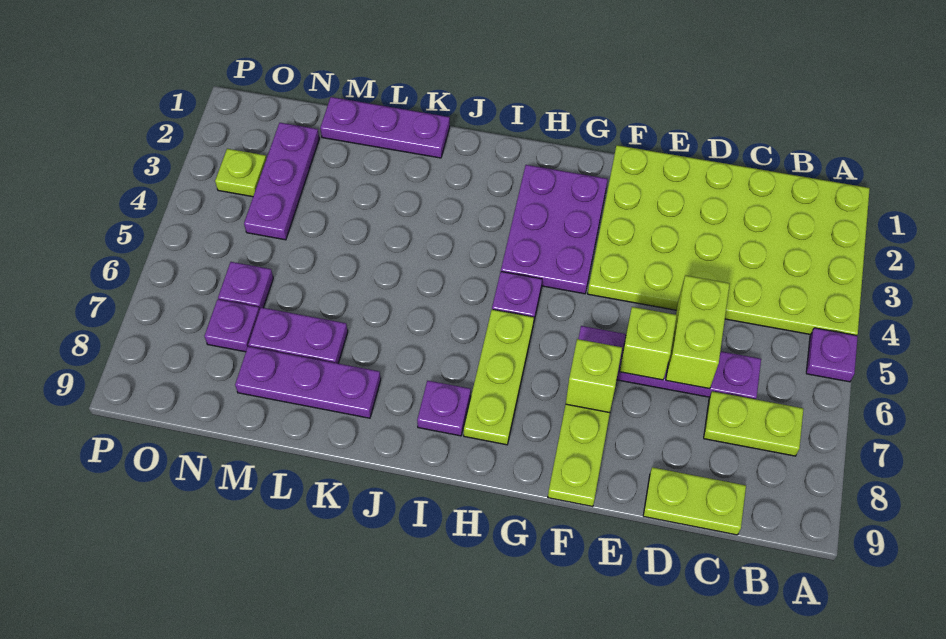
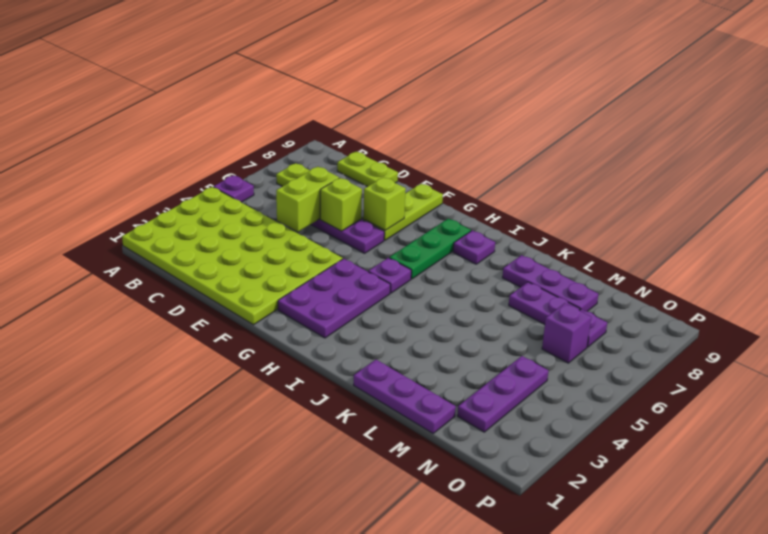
lime 1x3 plate [464,310,534,445] -> green 1x3 plate [389,219,471,279]
purple 1x1 plate [218,262,273,310] -> purple 1x1 brick [542,303,591,363]
lime 1x1 plate [215,149,267,197] -> none

